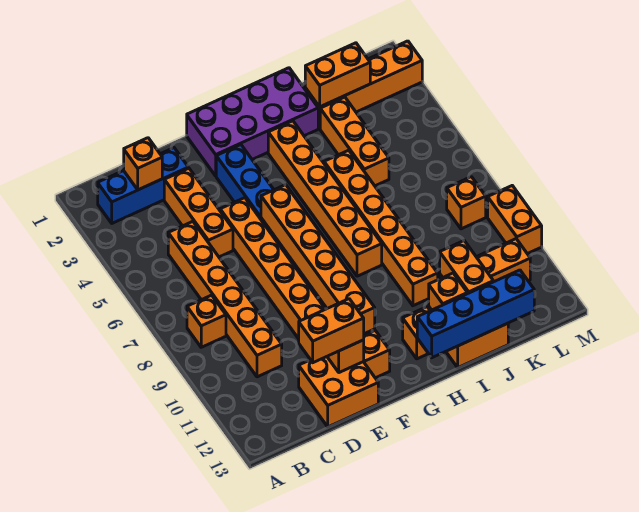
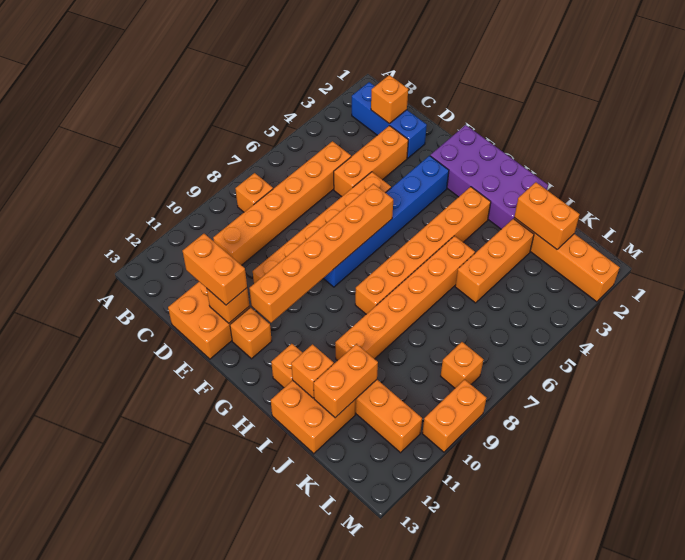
blue 1x4 brick [417,270,534,358] -> none

